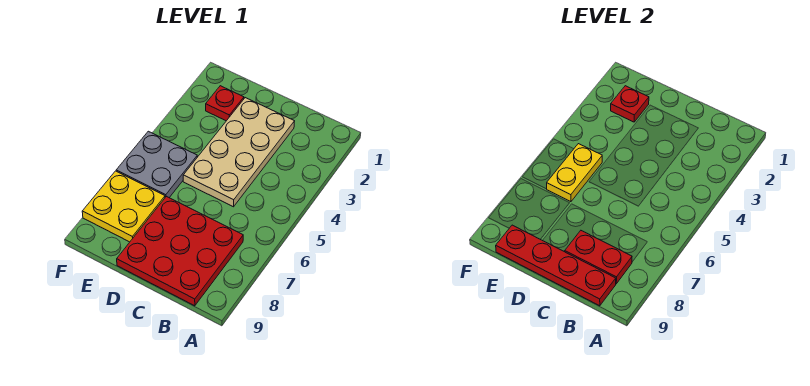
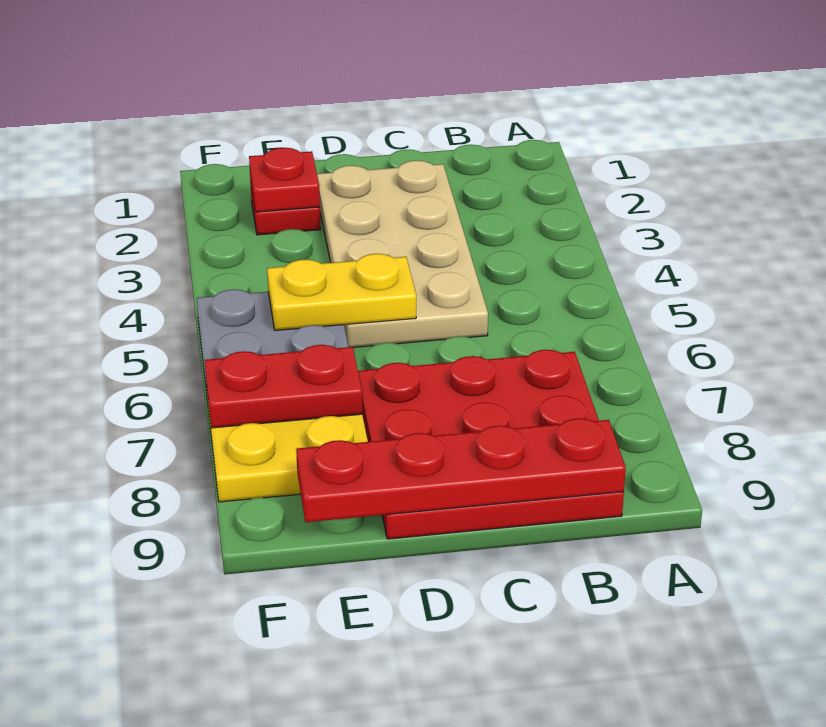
red 1x2 plate [565,231,632,284] -> red 1x2 plate moved to [205,345,362,428]
yellow 1x2 plate [547,144,602,202] -> yellow 1x2 plate turned to [267,254,416,330]

